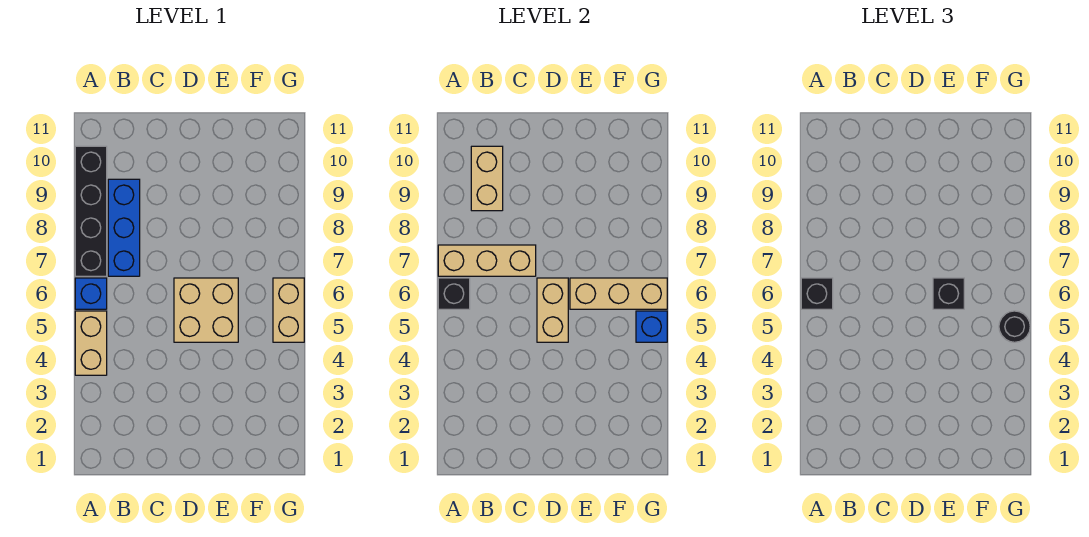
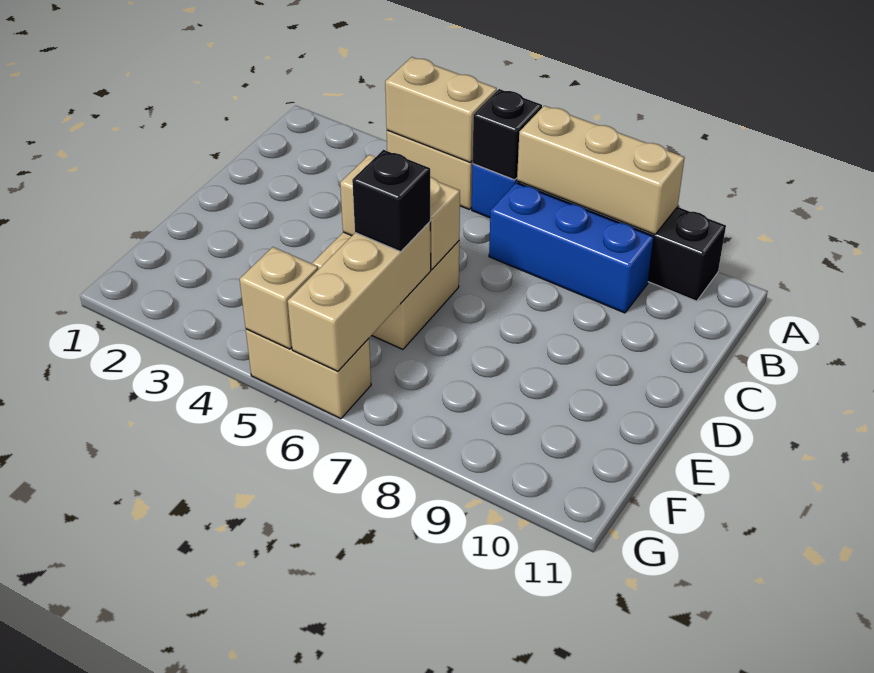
black 1x1 brick [801,278,833,309] -> none
tan 1x3 brick [438,245,536,276] -> tan 1x3 brick turned to [517,106,685,235]
tan 1x2 brick [471,146,503,211] -> tan 1x2 brick moved to [385,57,497,163]
blue 1x1 brick [636,311,667,342] -> tan 1x1 brick [240,247,318,349]
black 1x1 round brick [999,311,1030,342] -> none

